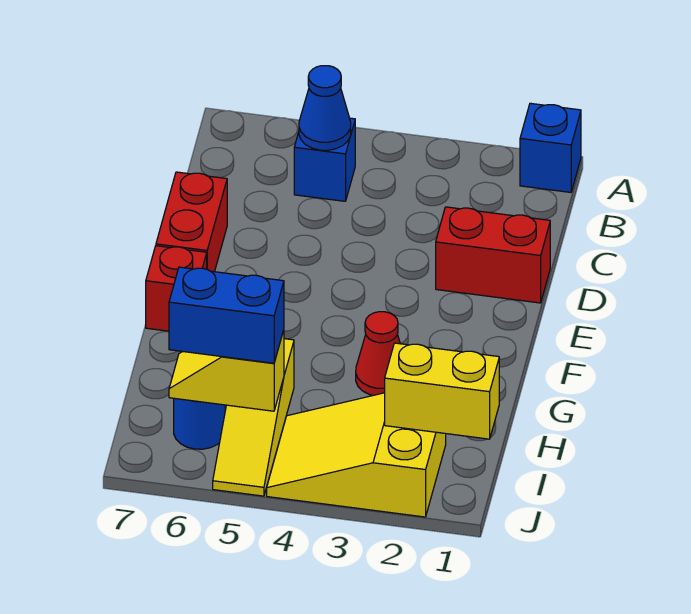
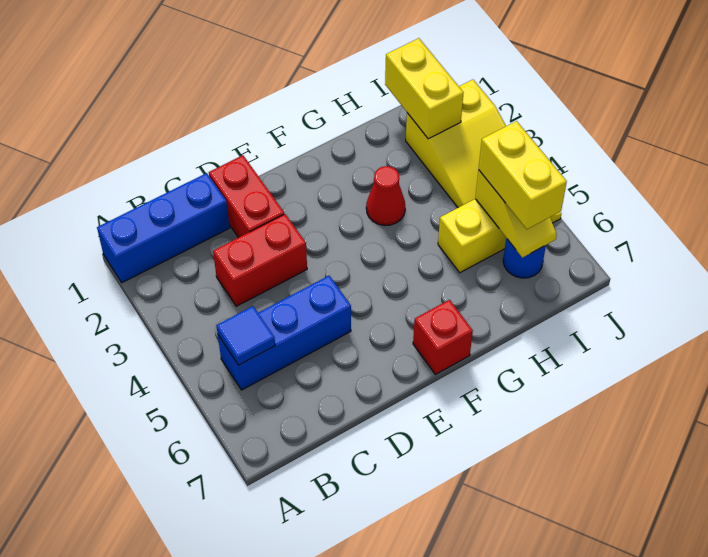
blue 1x1 brick [520,103,581,192] -> blue 1x3 brick [97,173,230,283]
blue 1x1 brick [294,118,355,201] -> blue 1x3 brick [218,276,351,390]
blue 1x1 cone [299,66,351,150] -> blue 1x1 tile [216,306,275,365]
red 1x2 brick [156,172,227,272] -> red 1x2 brick moved to [213,214,307,306]
blue 1x2 brick [169,267,284,363] -> yellow 1x2 brick [479,121,567,229]

